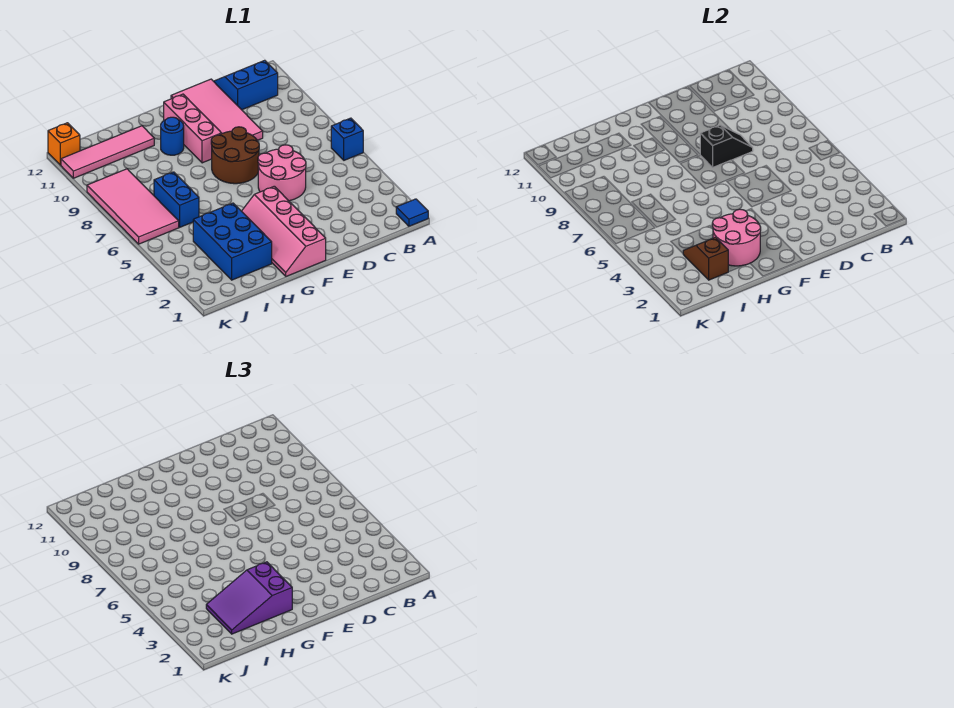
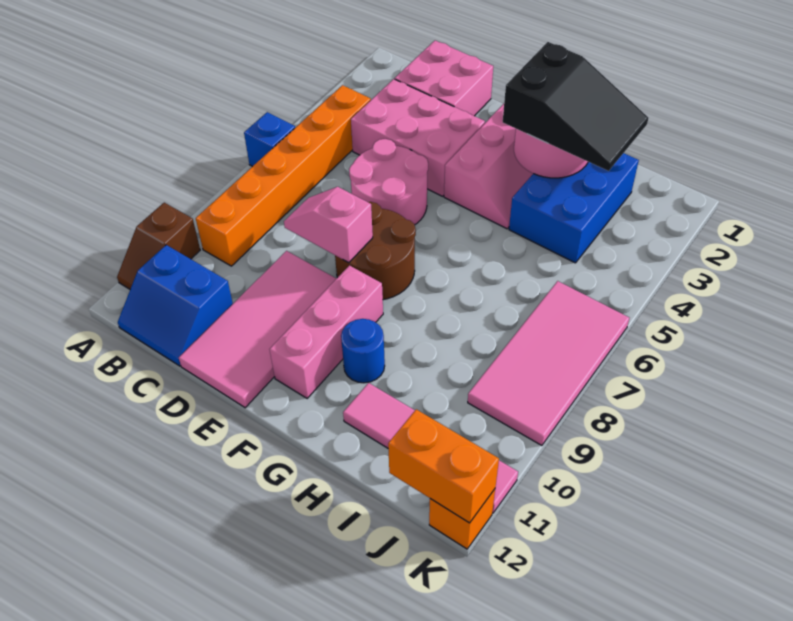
blue 1x1 tile [396,199,428,226] -> none
none -> orange 1x6 brick [196,85,371,266]
none -> pink 2x2 brick [395,41,493,116]
none -> pink 2x3 brick [351,79,485,196]
black 1x2 slope [700,125,753,167] -> pink 1x2 slope [284,187,373,263]
purple 2x3 slope [206,562,292,634] -> black 2x3 slope [503,42,648,171]
brown 1x2 slope [683,237,728,280] -> brown 1x2 slope moved to [117,203,200,289]
blue 1x2 brick [154,172,199,227] -> none
none -> orange 1x2 brick [388,409,499,523]

